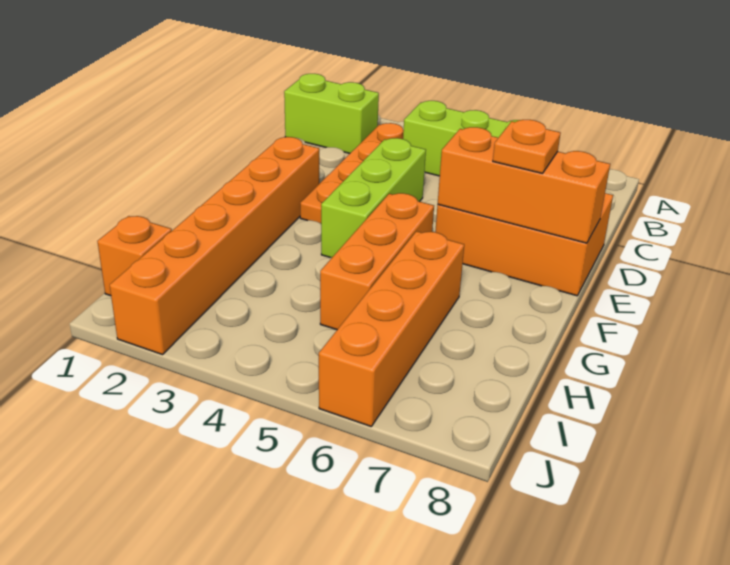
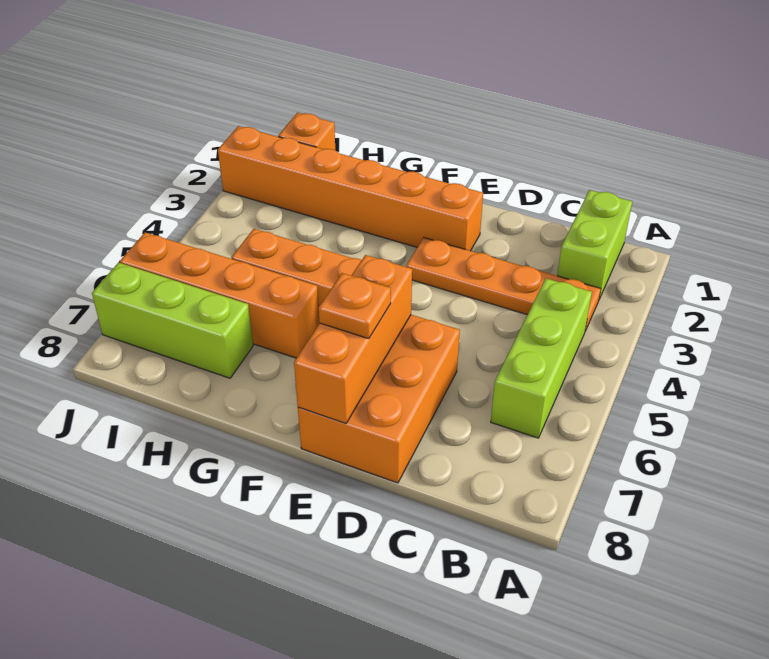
lime 1x3 brick [321,138,426,258] -> lime 1x3 brick moved to [92,263,253,378]

